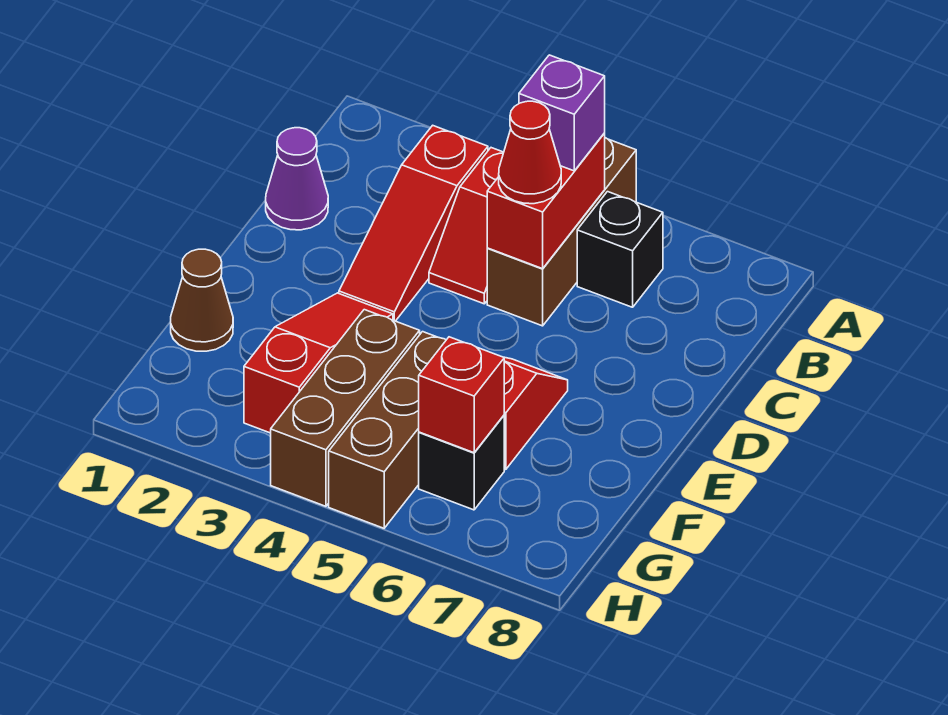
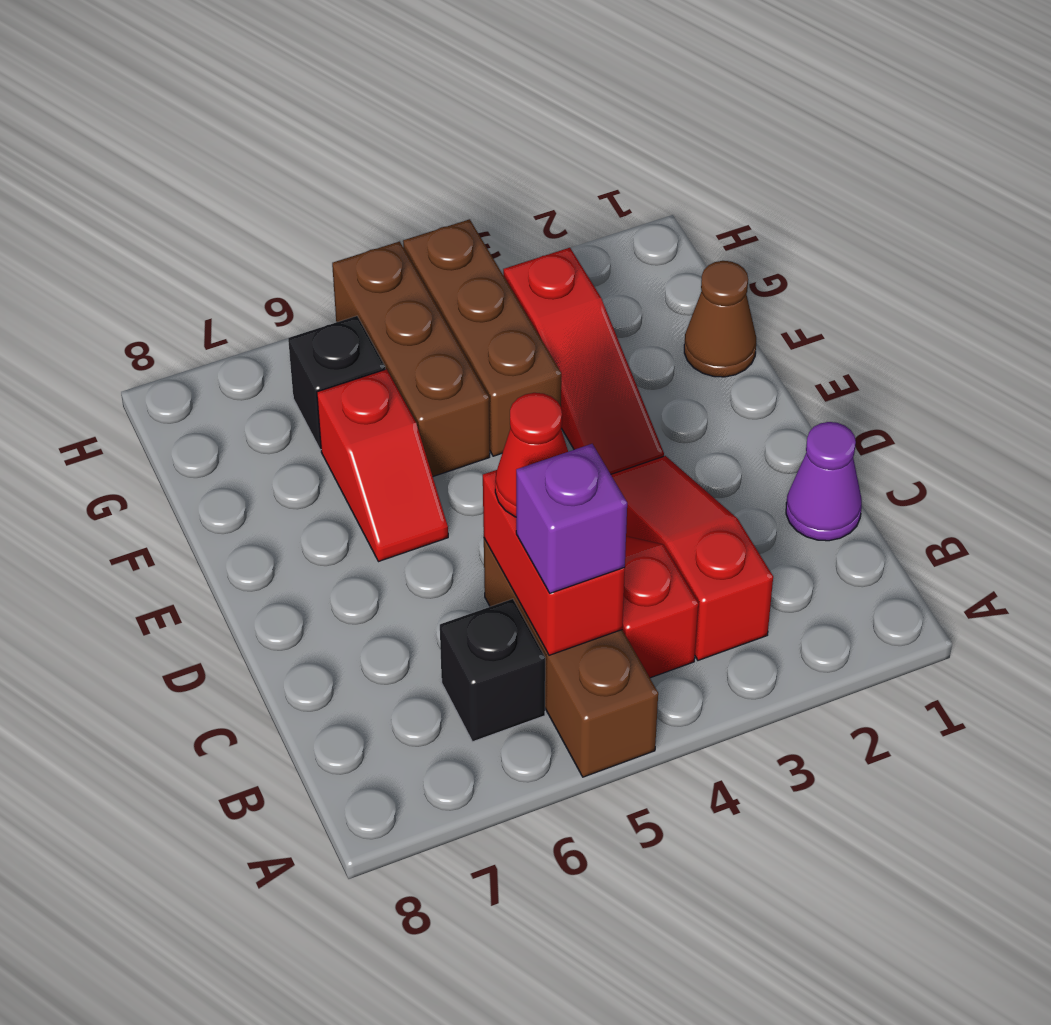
red 1x1 brick [419,337,504,453] -> none

